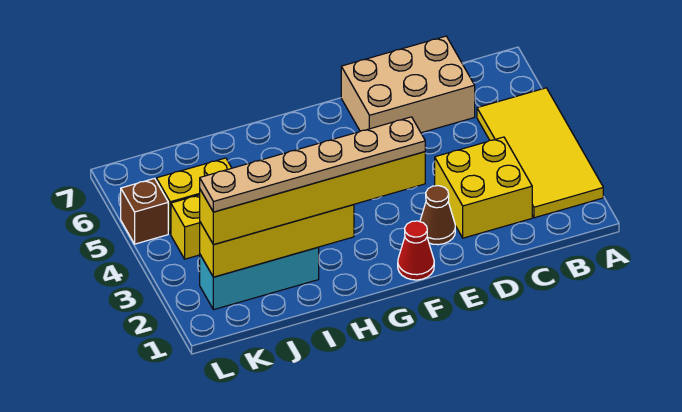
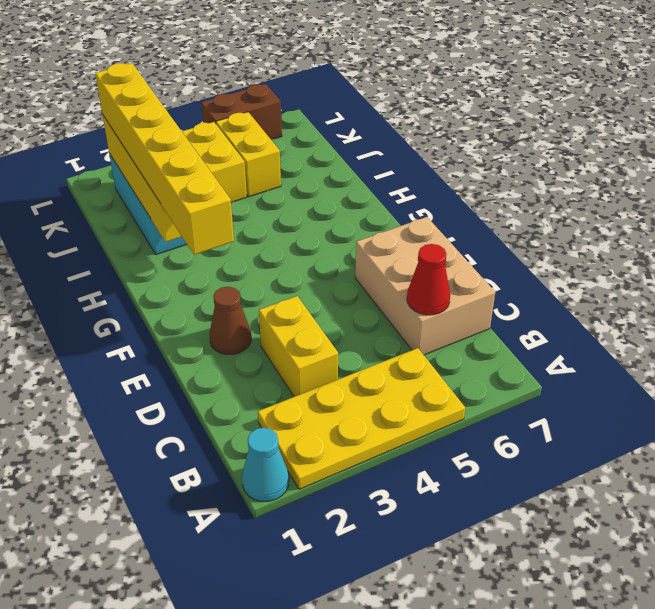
none -> cyan 1x1 cone [242,428,289,501]
yellow 2x4 tile [477,88,603,218] -> yellow 2x4 plate [258,348,465,489]
yellow 2x2 brick [435,137,532,238] -> yellow 1x2 brick [259,296,338,397]
red 1x1 cone [398,221,434,280] -> red 1x1 cone moved to [407,244,450,315]
tan 1x6 plate [200,117,425,212] -> none
brown 1x1 brick [121,179,168,244] -> brown 1x2 brick [201,84,282,139]

